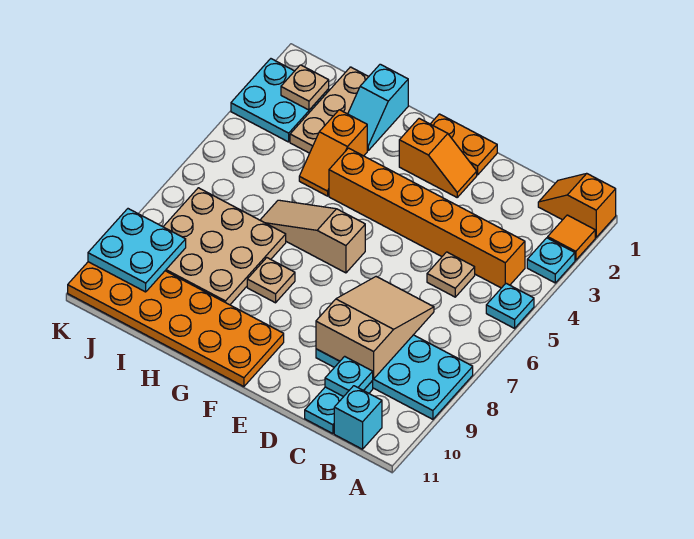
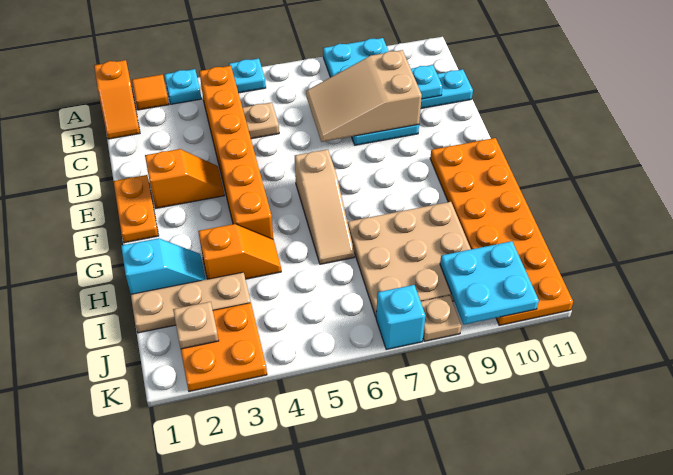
cyan 1x1 brick [334,386,382,449] -> cyan 1x1 brick moved to [376,285,425,350]
orange 1x2 slope [399,118,477,197] -> orange 1x2 slope turned to [145,149,224,208]
tan 1x1 plate [247,258,295,303] -> tan 1x1 plate moved to [421,295,461,341]
cyan 2x2 plate [231,59,329,142] -> orange 2x2 plate [181,303,267,392]

